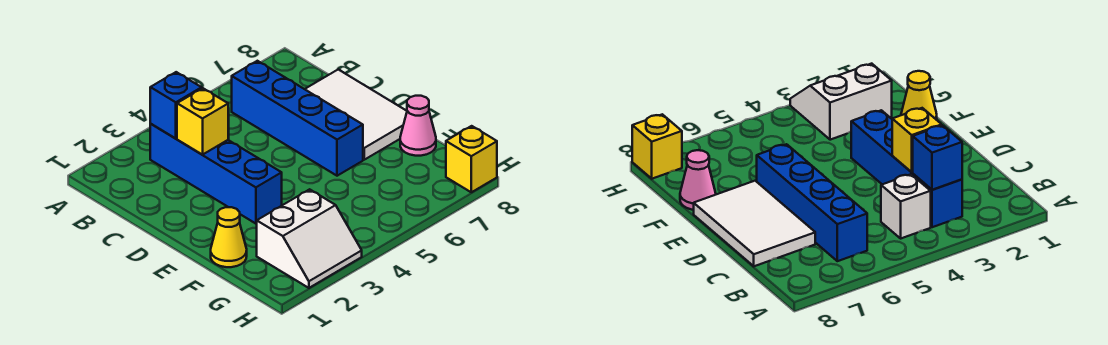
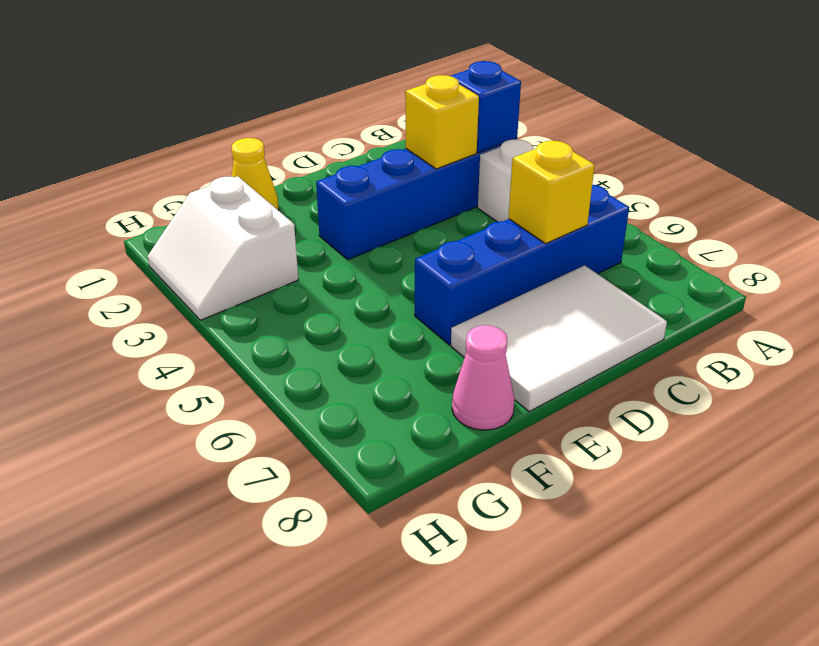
yellow 1x1 brick [446,126,497,192] -> yellow 1x1 brick moved to [509,141,595,244]

